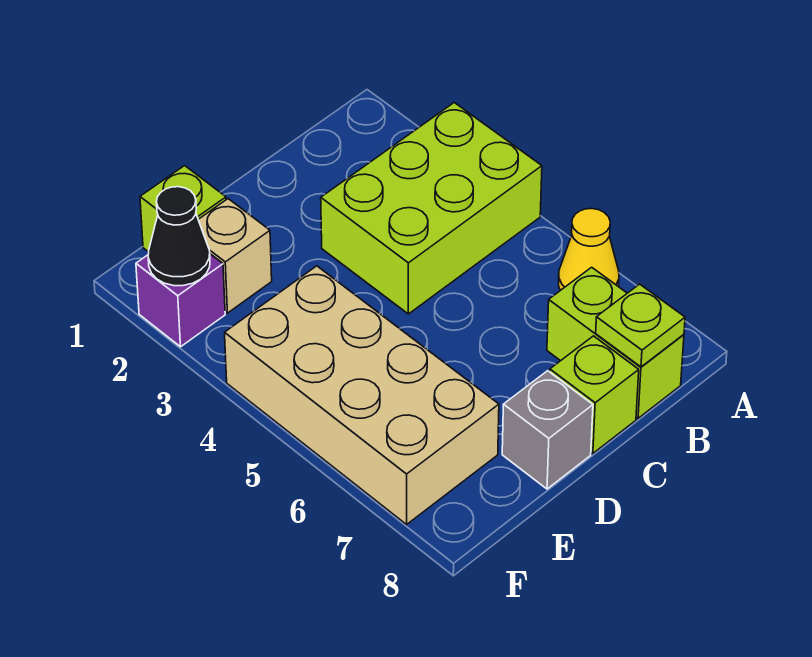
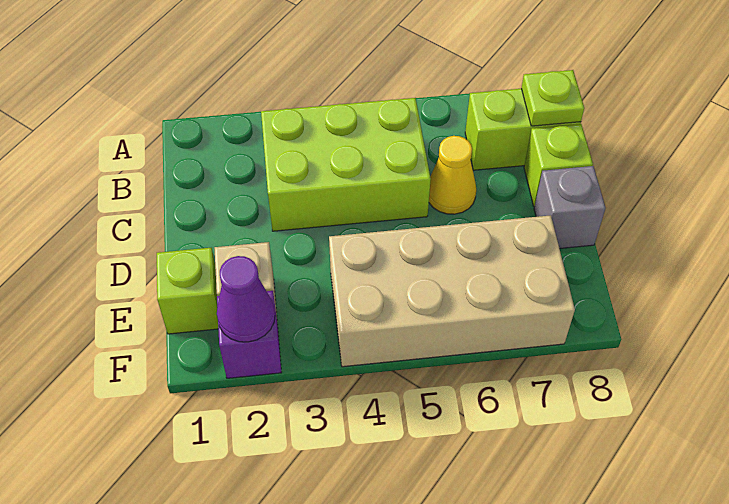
lime 2x3 brick [321,103,542,314] -> lime 2x3 brick turned to [261,98,431,231]
yellow 1x1 cone [559,209,619,290] -> yellow 1x1 cone moved to [429,136,476,214]
black 1x1 cone [148,187,210,286] -> purple 1x1 cone [217,256,275,342]

